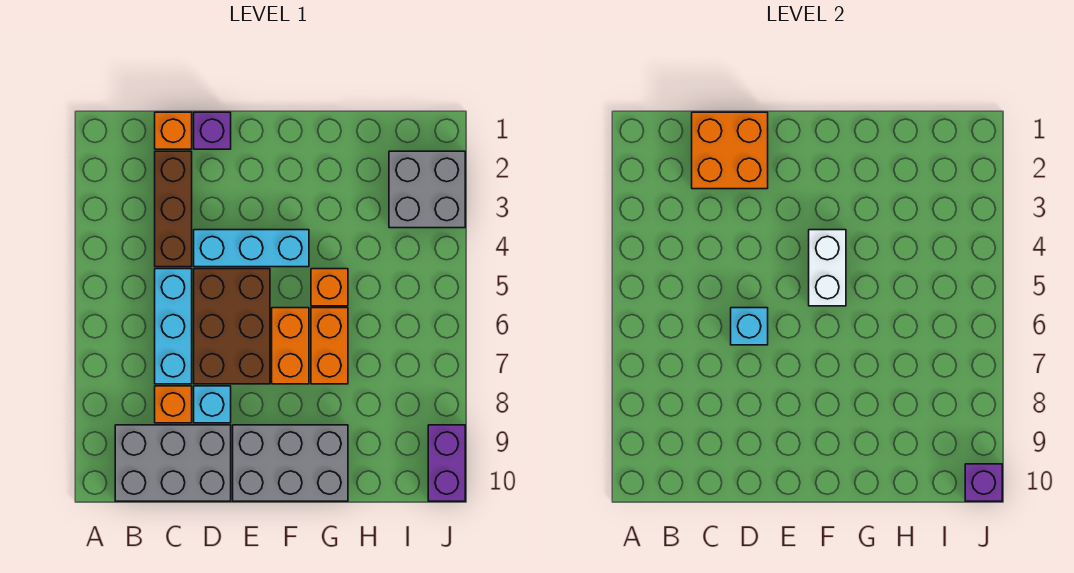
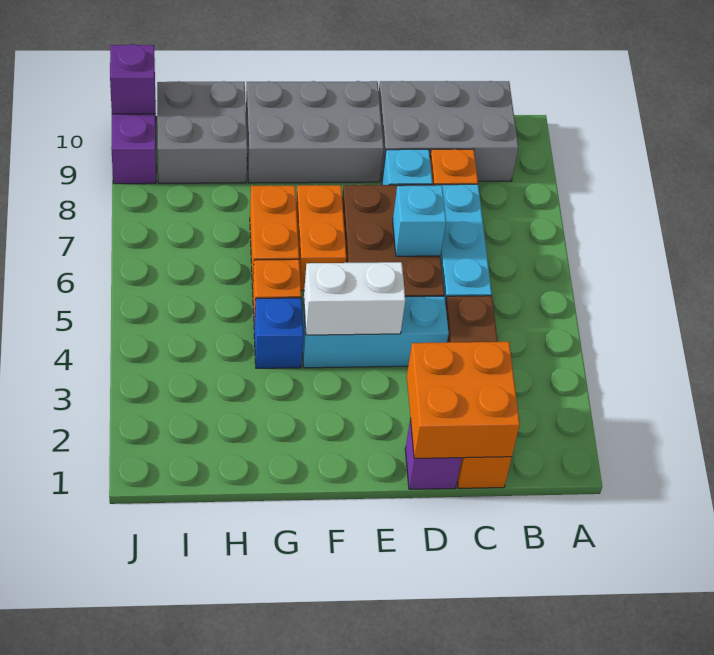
white 1x2 brick [809,230,846,306] -> white 1x2 brick turned to [304,262,405,335]
none -> blue 1x1 brick [254,298,304,368]
grey 2x2 brick [389,151,465,228] -> grey 2x2 brick moved to [157,81,247,183]

